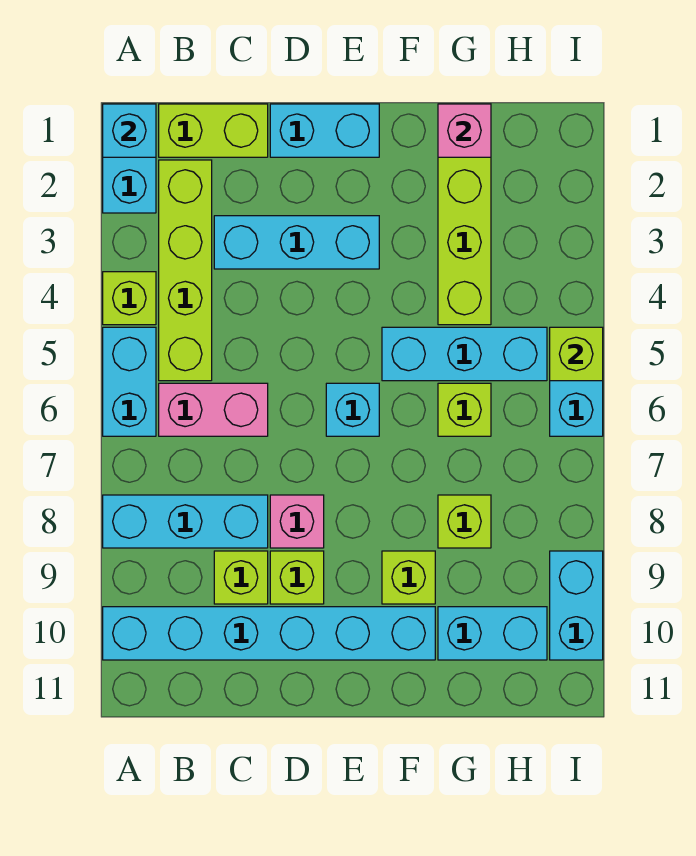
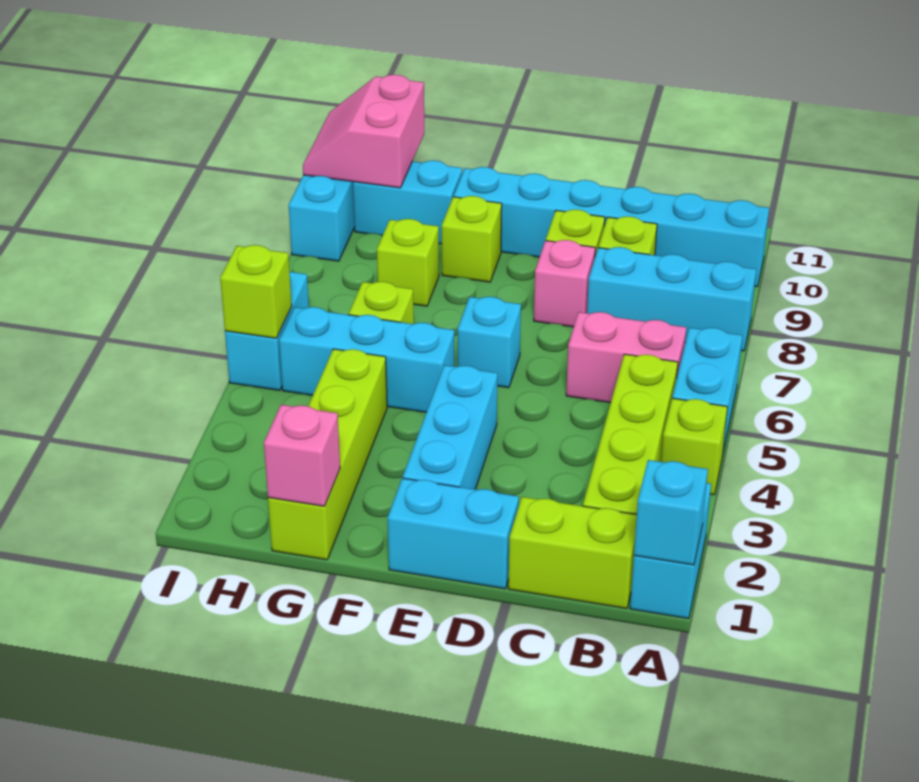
cyan 1x3 brick [214,216,379,269] -> cyan 1x3 brick turned to [403,365,498,489]
none -> pink 2x2 slope [303,75,424,188]

